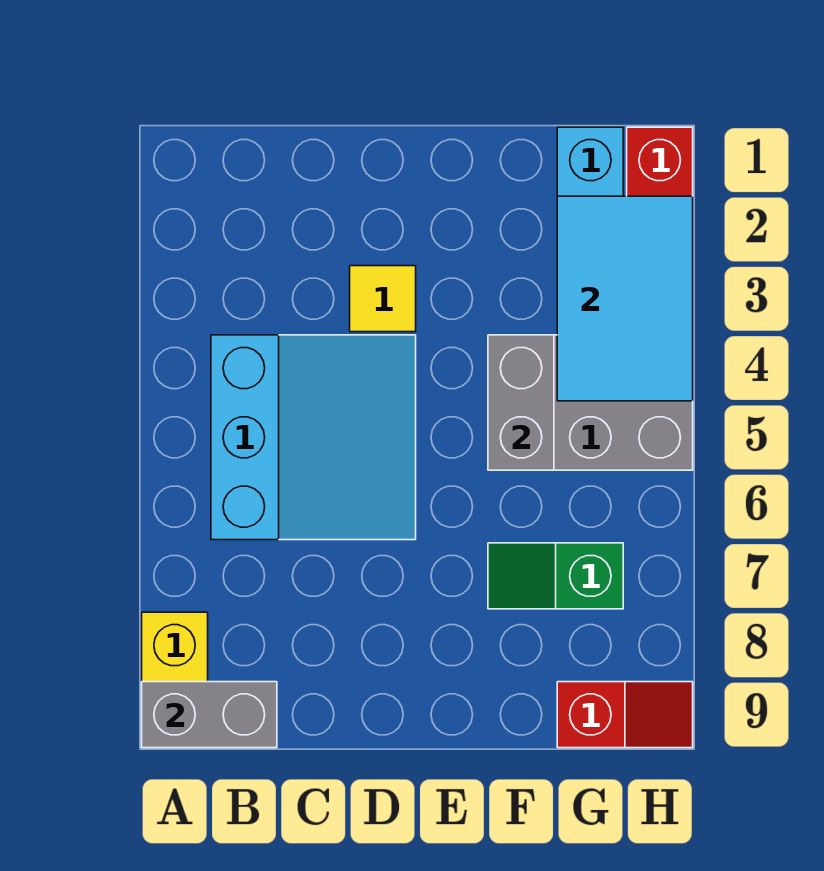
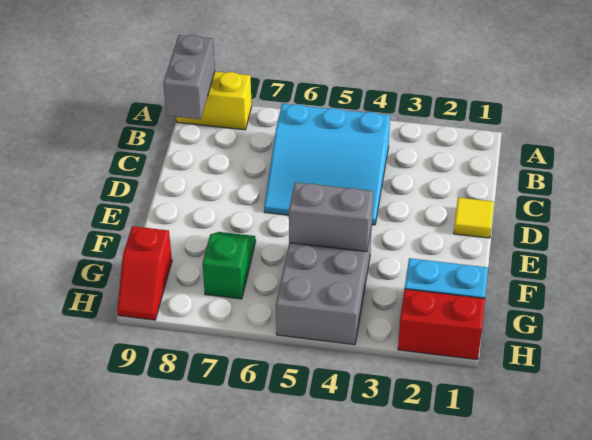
yellow 1x1 tile [350,266,416,332] -> yellow 1x1 tile moved to [454,198,494,238]
cyan 2x3 tile [557,196,693,401] -> none

